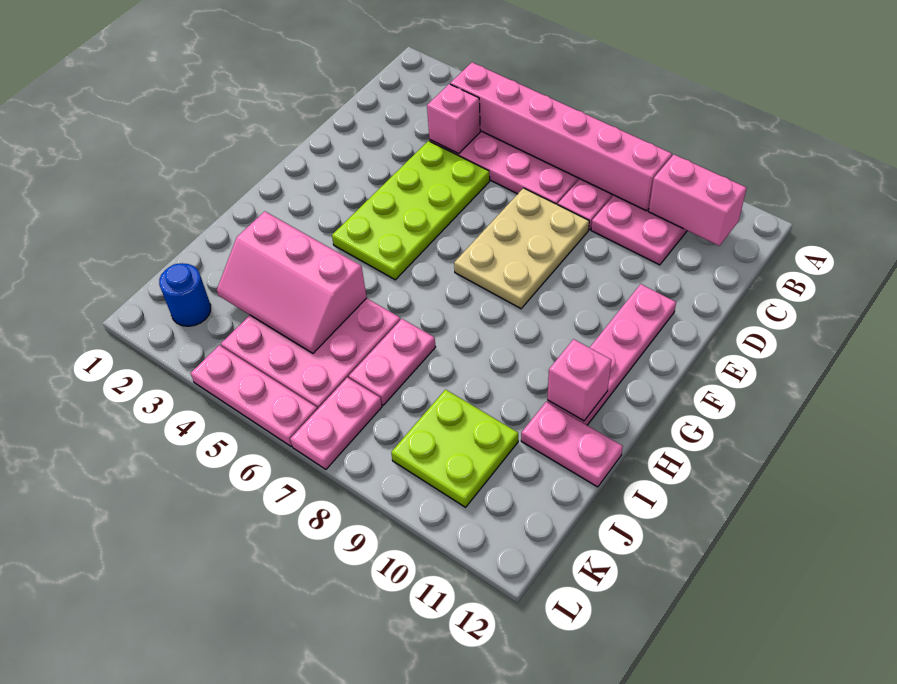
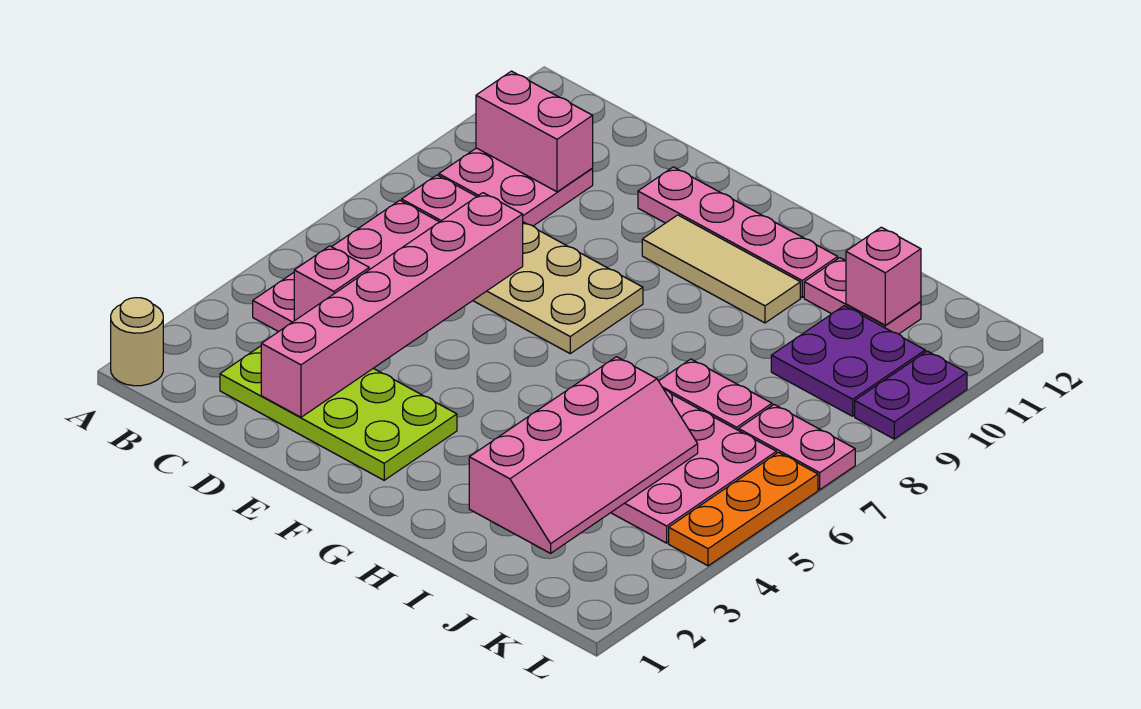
none -> tan 1x1 round brick [111,298,163,386]
pink 1x6 brick [450,62,672,211] -> pink 1x6 brick moved to [261,193,523,417]
pink 1x2 brick [649,155,747,246] -> pink 1x2 brick turned to [476,71,593,192]
lime 2x4 plate [332,141,490,280] -> lime 2x4 plate moved to [220,346,457,480]
none -> tan 1x3 tile [642,215,800,323]
pink 1x1 brick [547,339,612,421] -> pink 1x1 brick moved to [846,227,921,325]
pink 2x3 slope [217,211,367,353] -> pink 2x4 slope [469,357,698,553]
pink 1x2 plate [521,402,623,487] -> pink 1x2 plate turned to [804,258,921,334]
lime 2x2 plate [391,390,518,507] -> purple 2x2 plate [771,306,925,416]
blue 1x1 round brick [159,263,211,326] -> none
pink 1x3 plate [191,345,317,446] -> orange 1x3 plate [669,453,818,566]
none -> purple 1x2 plate [855,351,967,439]

